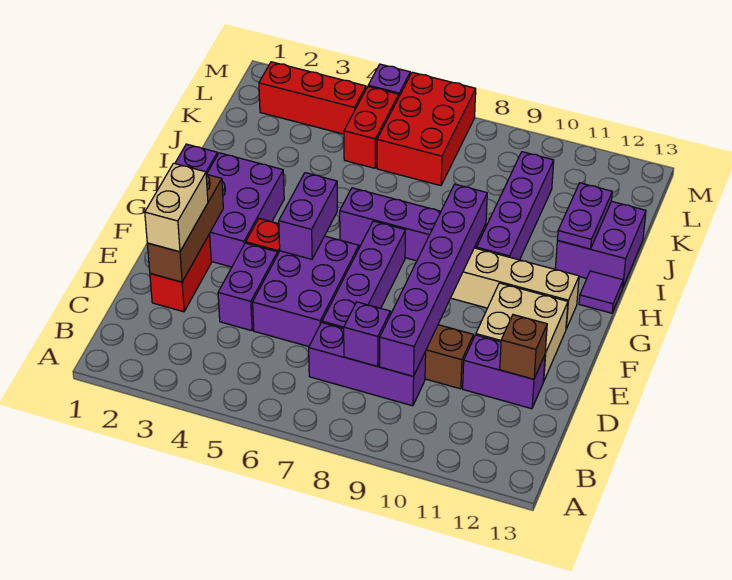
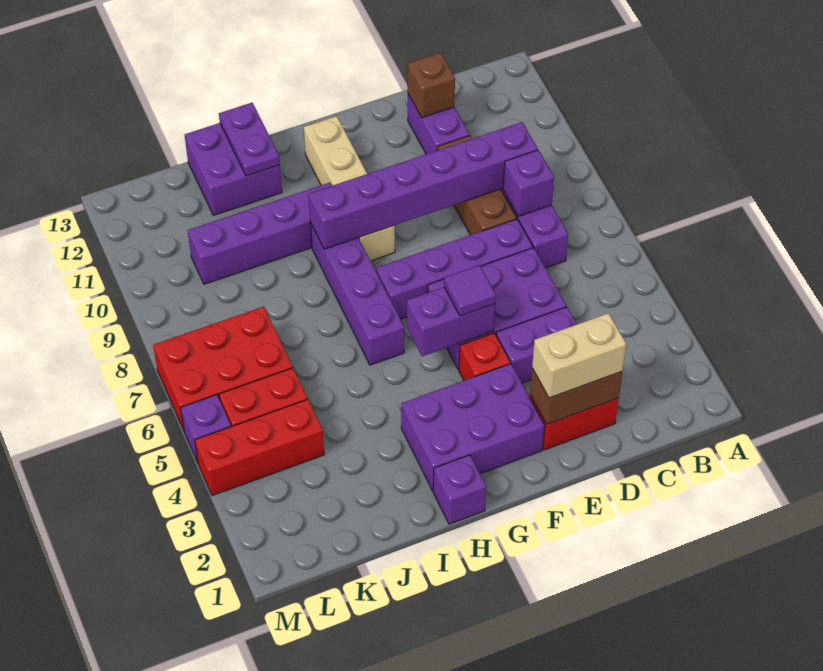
brown 1x3 brick [147,174,223,282] -> brown 1x2 brick [530,368,622,424]
tan 2x2 brick [476,283,568,382] -> none
purple 1x1 tile [579,271,623,313] -> purple 1x1 tile moved to [444,265,496,316]
purple 1x2 plate [557,183,612,249] -> purple 1x2 plate turned to [219,103,280,176]
red 1x3 brick [259,62,366,134] -> red 1x3 brick turned to [195,399,324,496]

